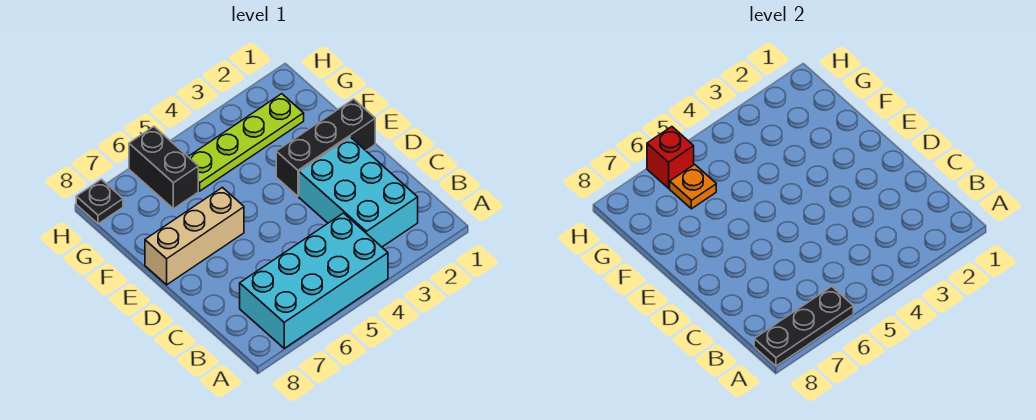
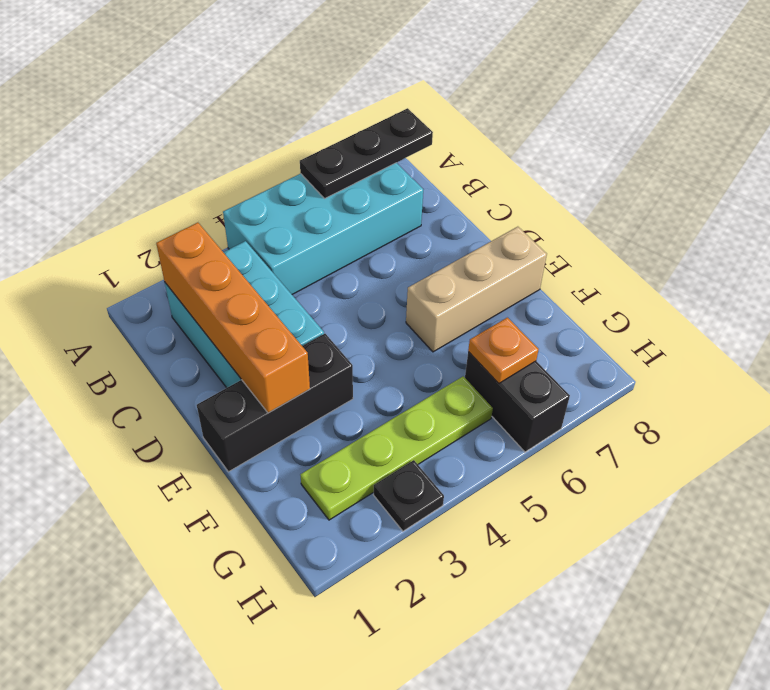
none -> orange 1x4 brick [156,223,310,413]
red 1x1 brick [647,127,694,188] -> none
black 1x1 plate [76,179,123,224] -> black 1x1 plate moved to [373,460,444,531]

